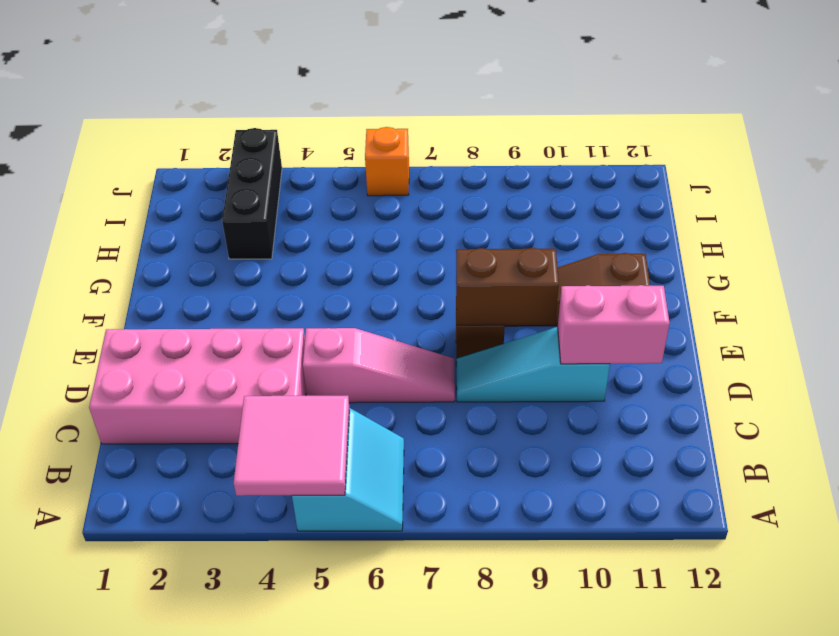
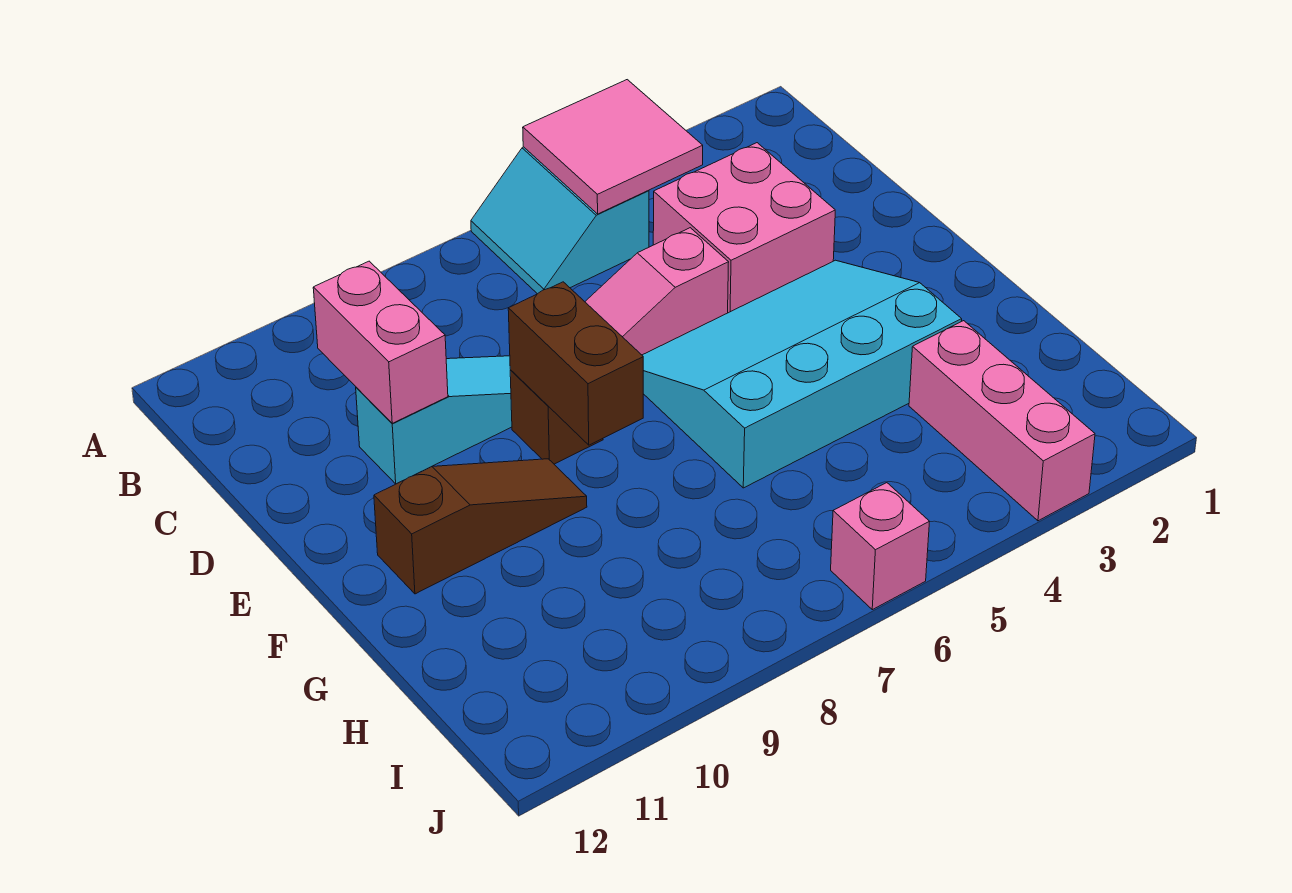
pink 2x4 brick [89,328,306,444] -> pink 2x2 brick [653,143,835,313]
pink 1x2 brick [558,285,670,364] -> pink 1x2 brick turned to [313,261,448,423]
none -> cyan 3x4 slope [642,260,962,488]
brown 1x2 brick [456,248,559,325] -> brown 1x2 brick turned to [508,282,643,445]
black 1x3 brick [222,128,282,259] -> pink 1x3 brick [909,321,1095,521]
orange 1x1 brick [365,127,409,196] -> pink 1x1 brick [831,483,930,610]

